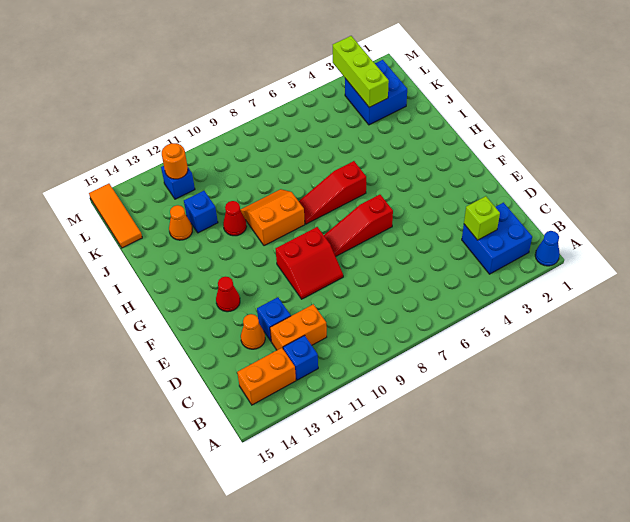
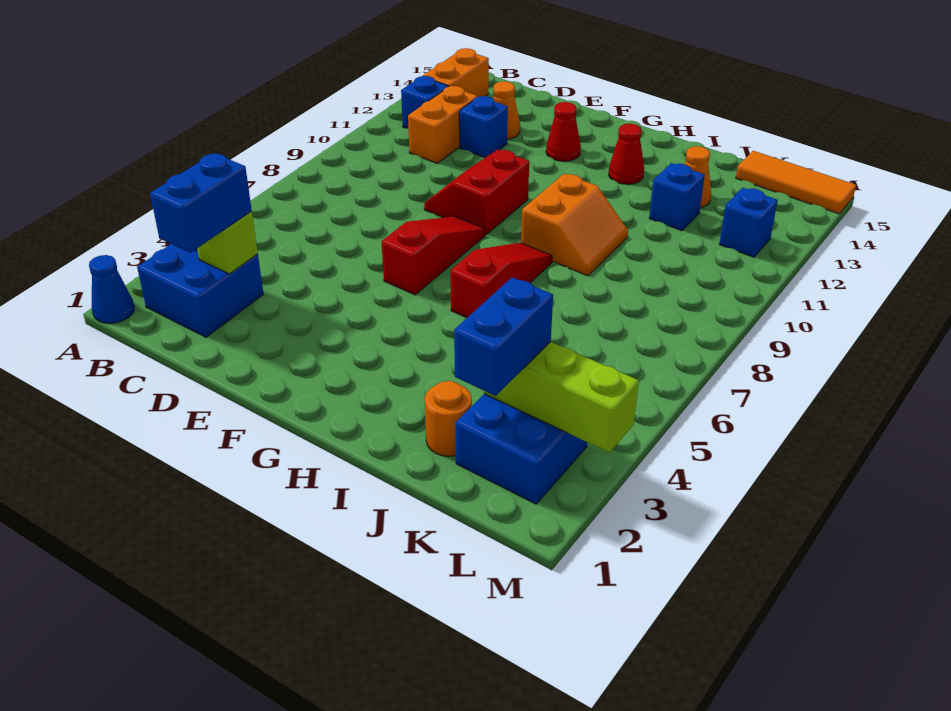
none -> blue 1x2 brick [150,153,252,253]
red 1x1 cone [223,201,247,236] -> red 1x1 cone moved to [609,124,644,184]
none -> blue 1x2 brick [454,277,553,396]
orange 1x1 round brick [162,143,188,179] -> orange 1x1 round brick moved to [425,381,472,456]

